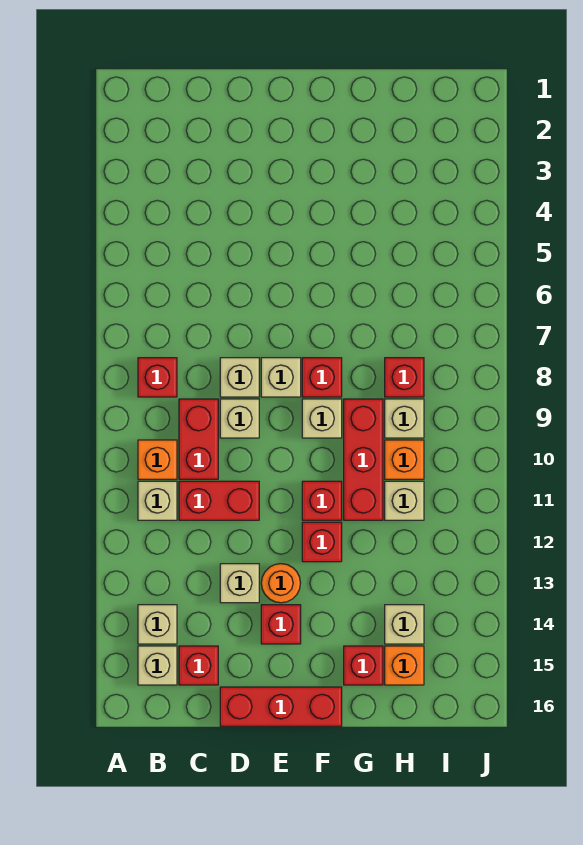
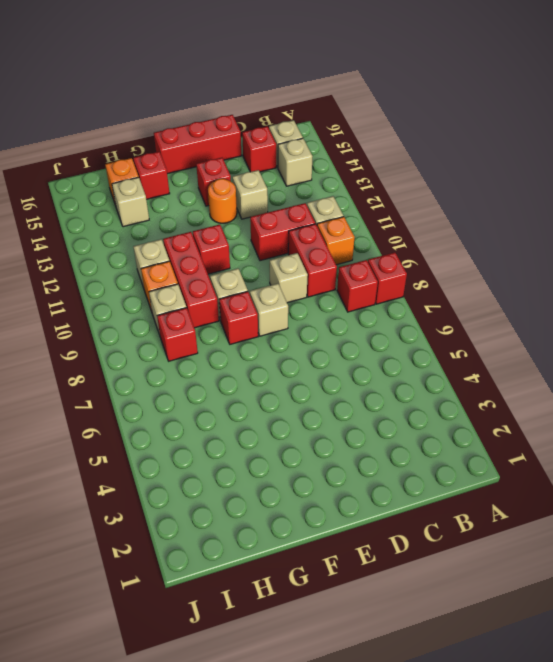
tan 1x1 brick [220,358,259,397] -> none
red 1x1 brick [302,522,342,562] -> red 1x1 brick moved to [368,252,407,304]

